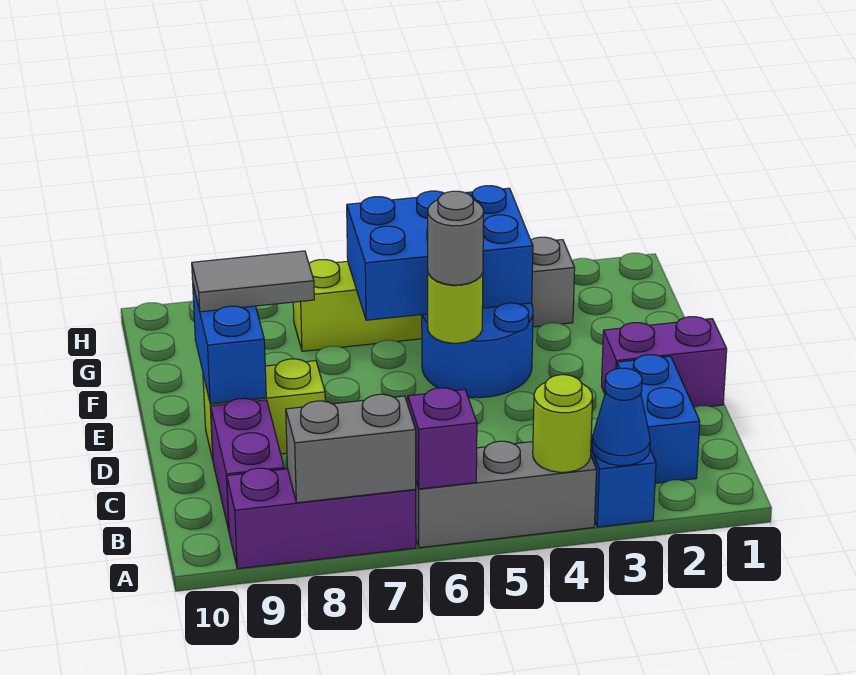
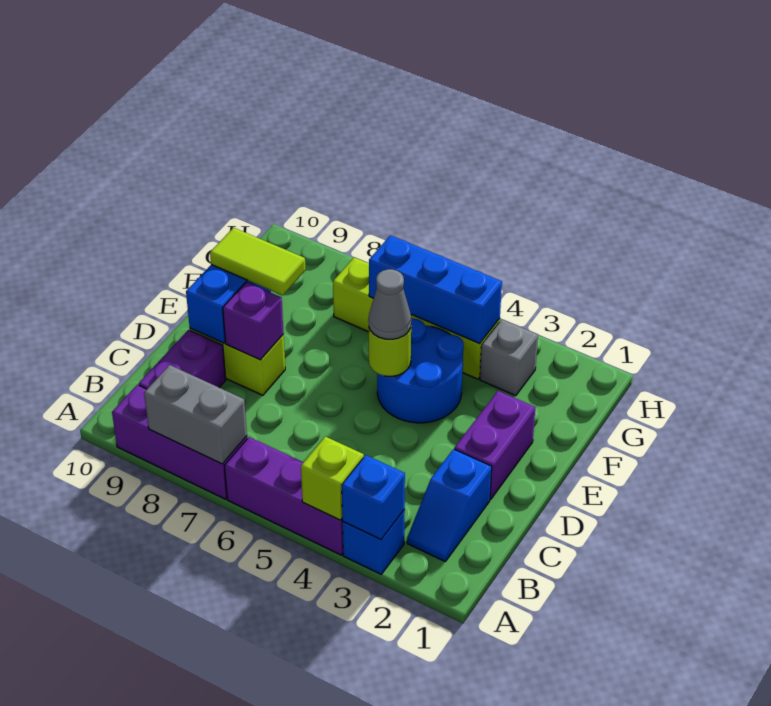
blue 1x1 cone [592,368,650,466] -> blue 1x1 brick [342,455,405,539]
grey 1x3 brick [416,441,596,548] -> purple 1x3 brick [224,437,343,555]
lime 1x1 round brick [533,375,593,472] -> lime 1x1 brick [301,436,364,520]
purple 1x1 brick [408,388,477,489] -> purple 1x1 brick moved to [223,282,284,360]
blue 1x2 brick [617,355,700,483] -> blue 1x2 slope [407,449,492,561]
purple 1x2 brick [602,317,727,407] -> purple 1x2 brick turned to [454,391,536,499]
grey 1x1 round brick [428,191,484,285] -> grey 1x1 cone [368,269,411,339]
grey 1x2 tile [192,251,314,312] -> lime 1x2 tile [210,228,306,295]
blue 2x3 brick [347,186,533,320] -> blue 1x3 brick [369,235,502,344]

